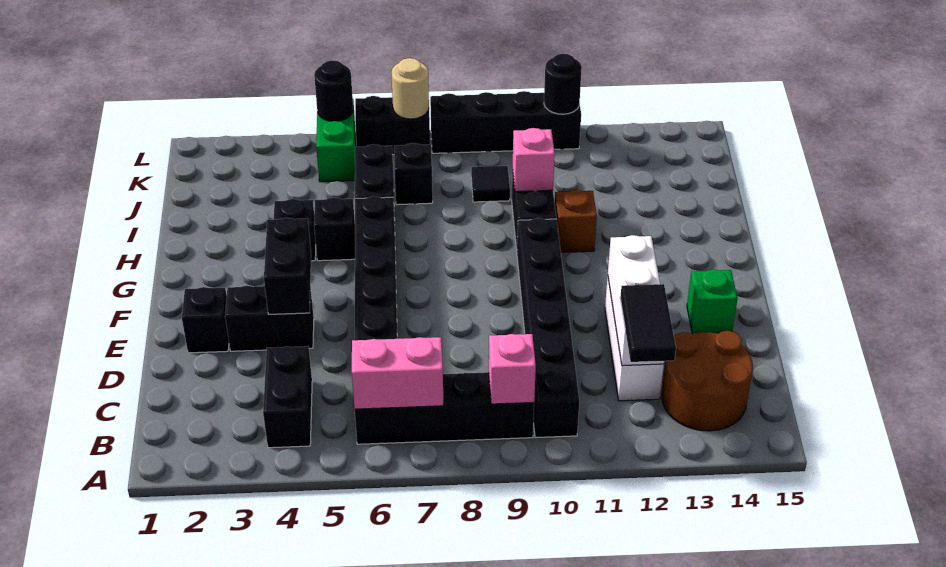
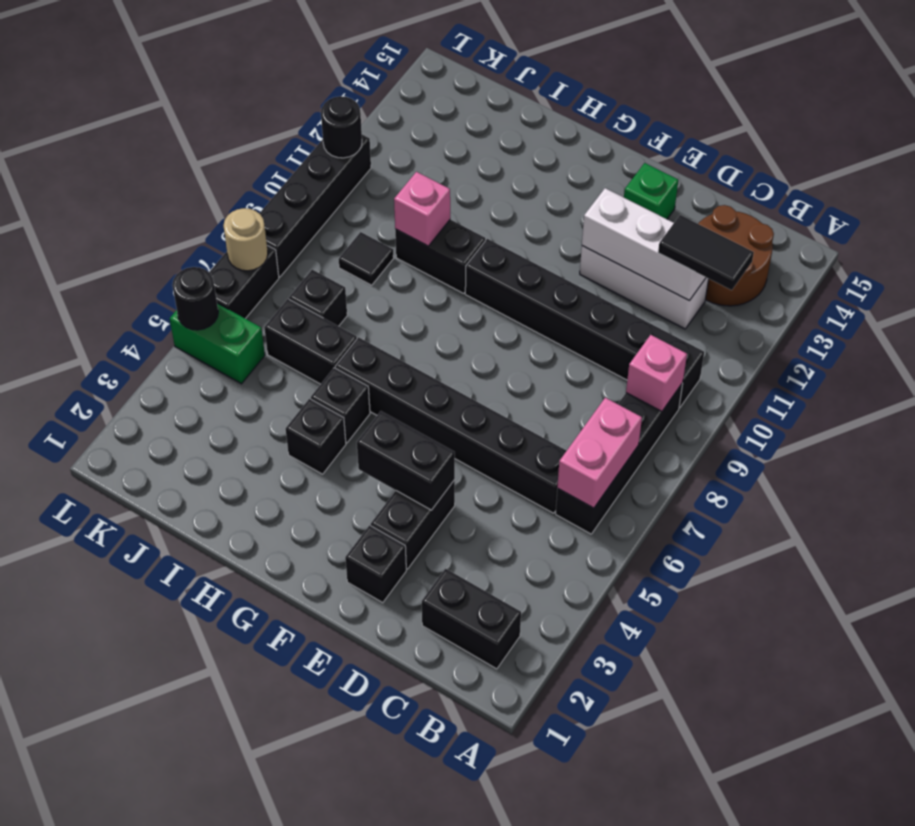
black 1x2 brick [263,346,312,448] -> black 1x2 brick moved to [422,569,521,669]
brown 1x1 brick [555,190,597,252] -> none

